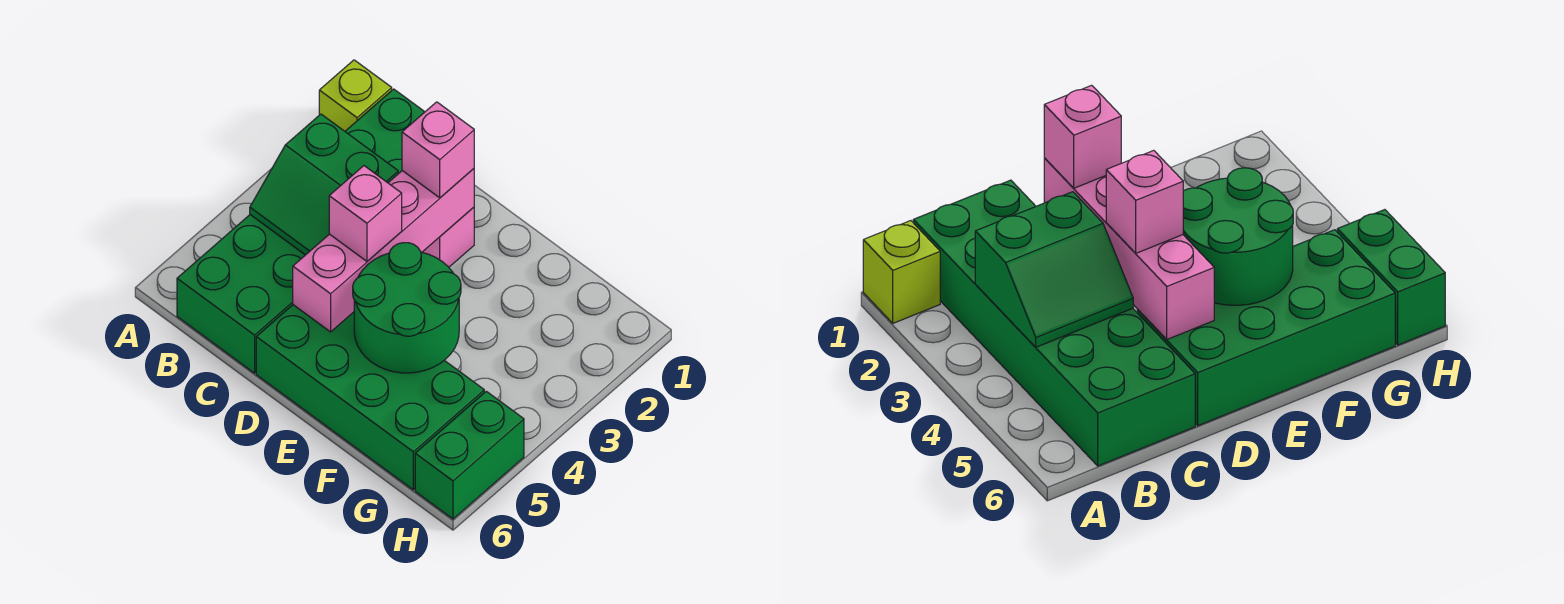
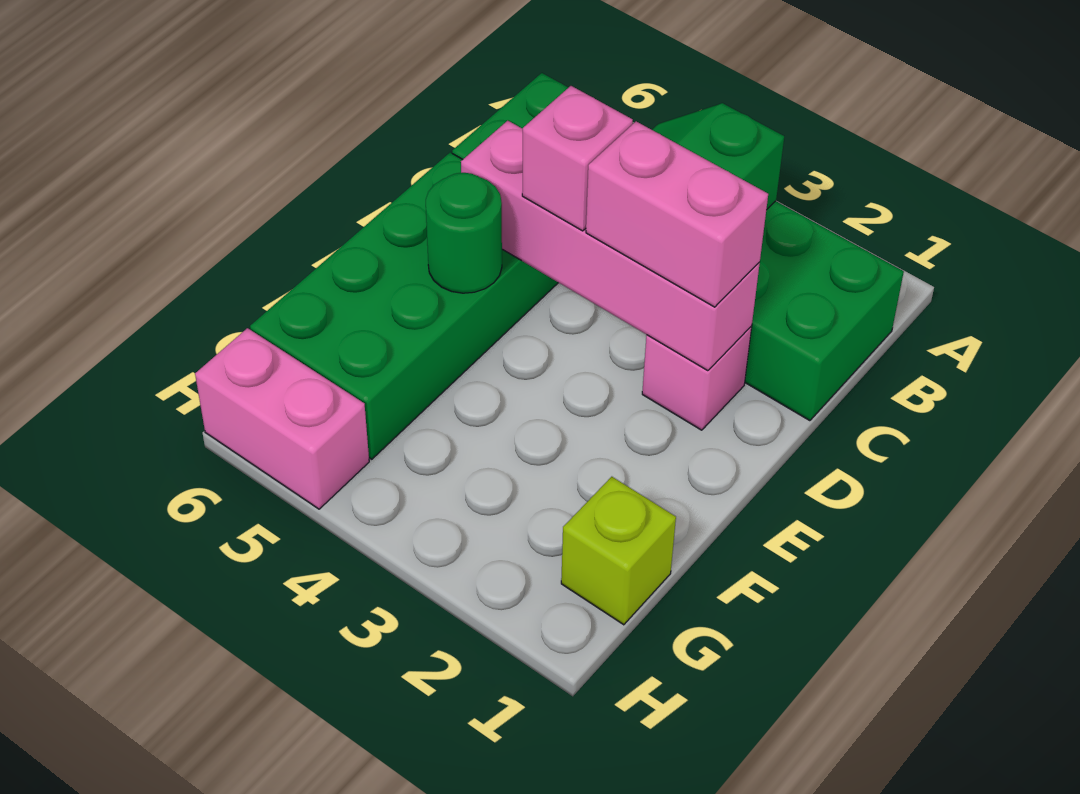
lime 1x1 brick [319,60,392,131] -> lime 1x1 brick moved to [561,477,676,625]
pink 1x1 brick [402,102,474,198] -> pink 1x2 brick [586,121,768,307]
green 2x2 round brick [353,243,461,373] -> green 1x1 round brick [426,173,502,293]
green 1x2 brick [415,391,524,519] -> pink 1x2 brick [195,328,369,509]

